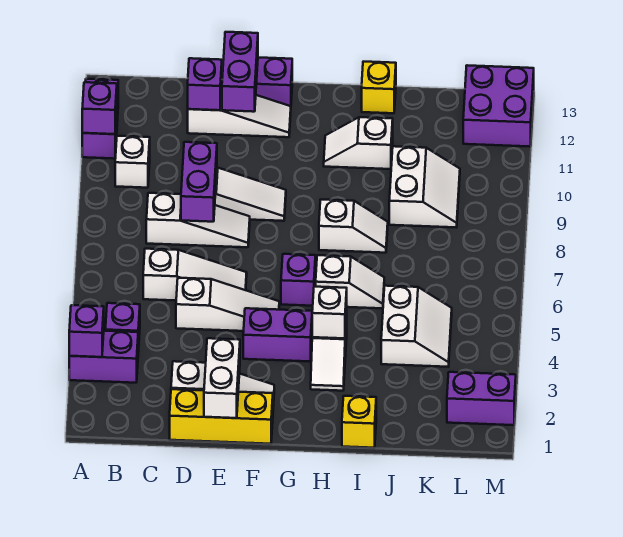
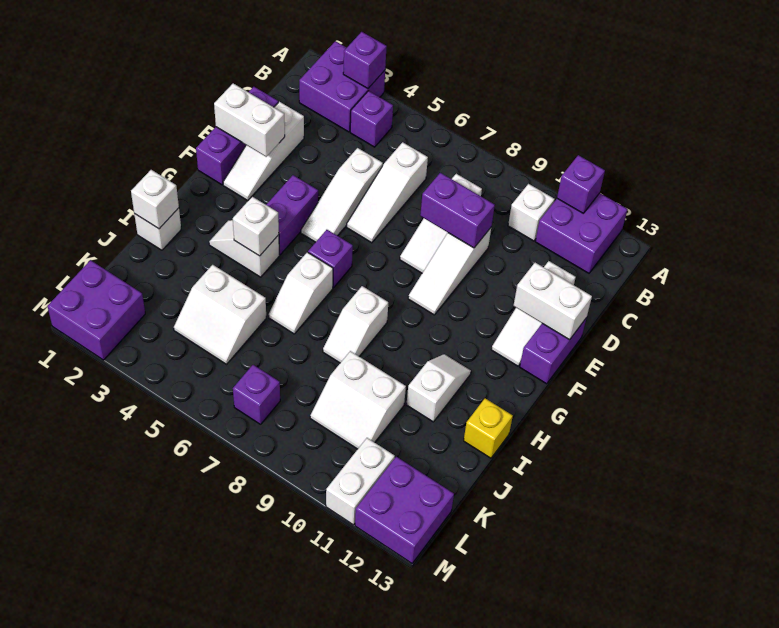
purple 1x2 brick [69,331,138,383] -> purple 2x2 brick [299,41,385,132]
purple 1x2 brick [82,79,118,159] -> purple 2x2 brick [535,193,627,273]
yellow 1x3 brick [170,389,273,444] -> purple 1x3 brick [196,87,278,185]
purple 1x1 brick [188,58,222,110] -> purple 1x1 brick moved to [233,365,280,424]
purple 1x2 brick [222,32,258,112] -> white 1x2 brick [513,263,592,340]
yellow 1x1 brick [342,396,376,448] -> white 1x1 brick [134,208,181,250]
none -> white 1x1 brick [131,170,179,229]
purple 1x2 brick [447,372,516,425] -> purple 2x2 brick [47,260,145,360]
none -> white 1x2 brick [326,438,395,525]

